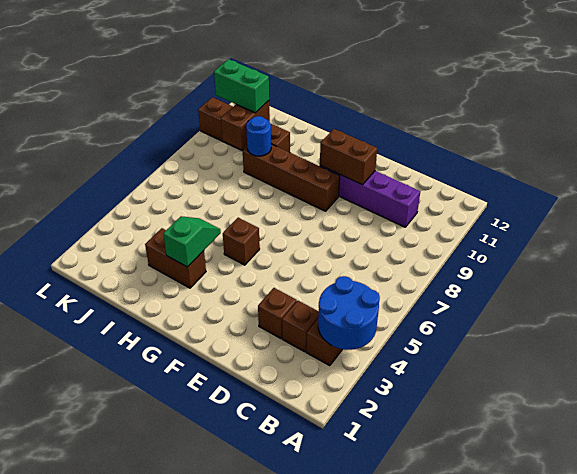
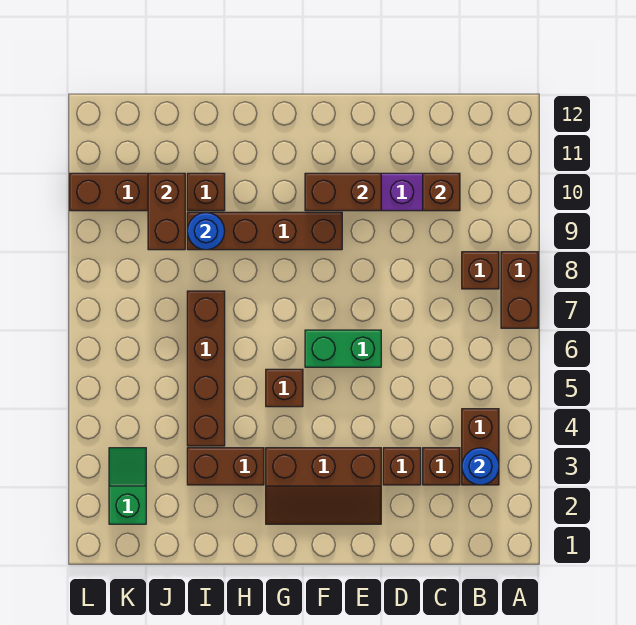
blue 2x2 round brick [318,276,380,350] -> blue 1x1 round brick [462,448,499,485]
none -> brown 1x2 brick [501,252,538,328]
none -> brown 1x1 brick [462,252,499,289]
none -> brown 1x1 brick [423,173,460,211]
none -> brown 2x3 slope [266,448,381,524]
green 1x2 slope [163,216,221,267] -> green 1x2 slope moved to [109,448,146,524]
none -> brown 1x4 brick [187,291,225,446]
green 1x2 brick [214,59,269,113] -> green 1x2 brick moved to [305,330,381,367]

